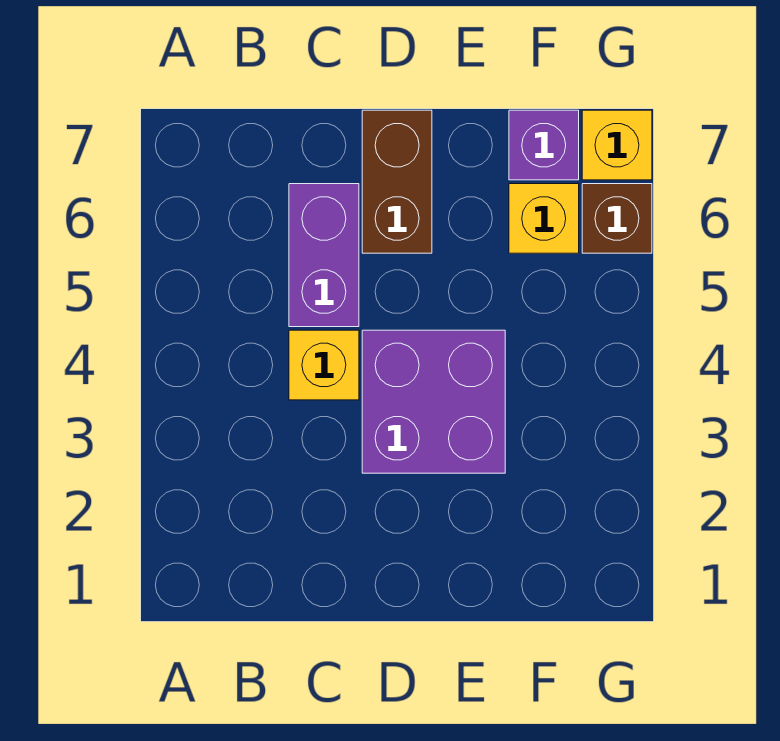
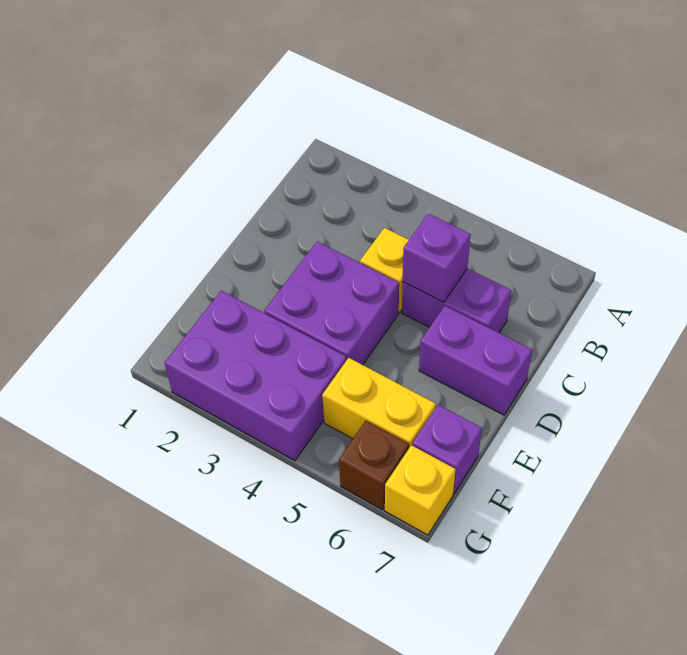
none -> purple 1x1 brick [403,214,471,302]
brown 1x2 brick [362,110,432,253] -> purple 1x2 brick [419,306,532,415]
none -> purple 2x3 brick [165,291,347,461]
yellow 1x1 brick [509,184,579,253] -> yellow 1x2 brick [322,358,436,448]

